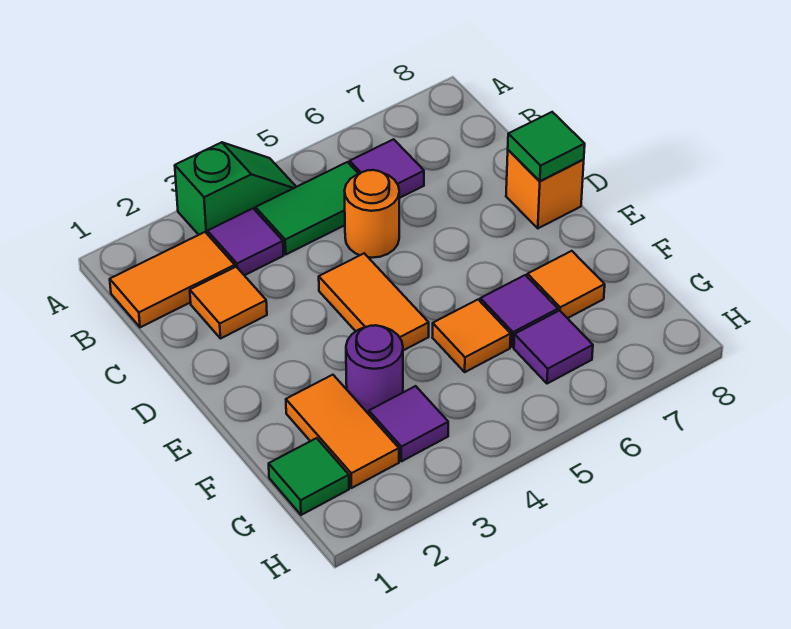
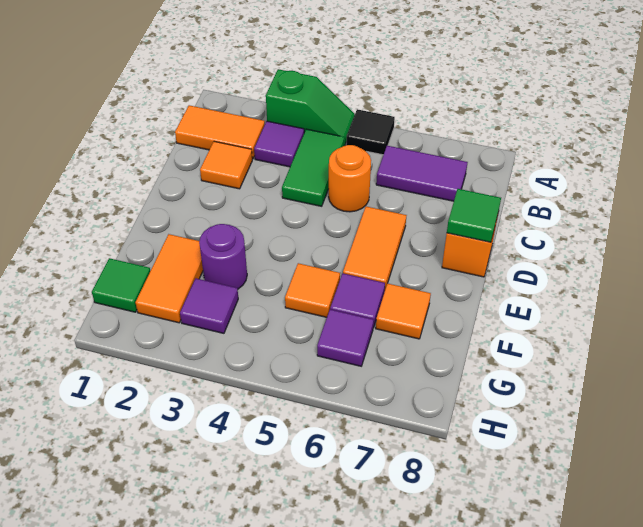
none -> black 1x1 tile [346,109,395,155]
green 1x2 tile [255,162,358,254] -> green 1x2 tile turned to [282,129,344,206]
purple 1x1 tile [350,139,424,198] -> purple 1x2 tile [376,146,468,201]
orange 1x2 tile [319,253,429,350] -> orange 1x2 tile moved to [343,207,407,289]

